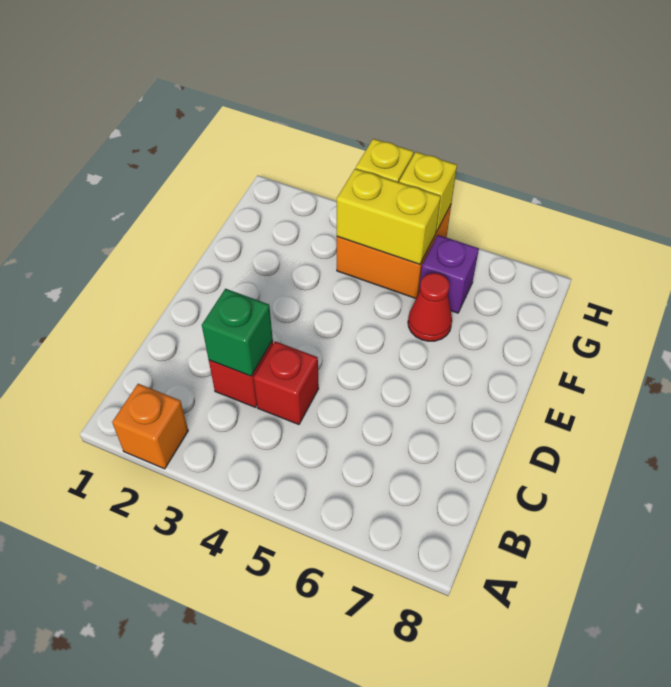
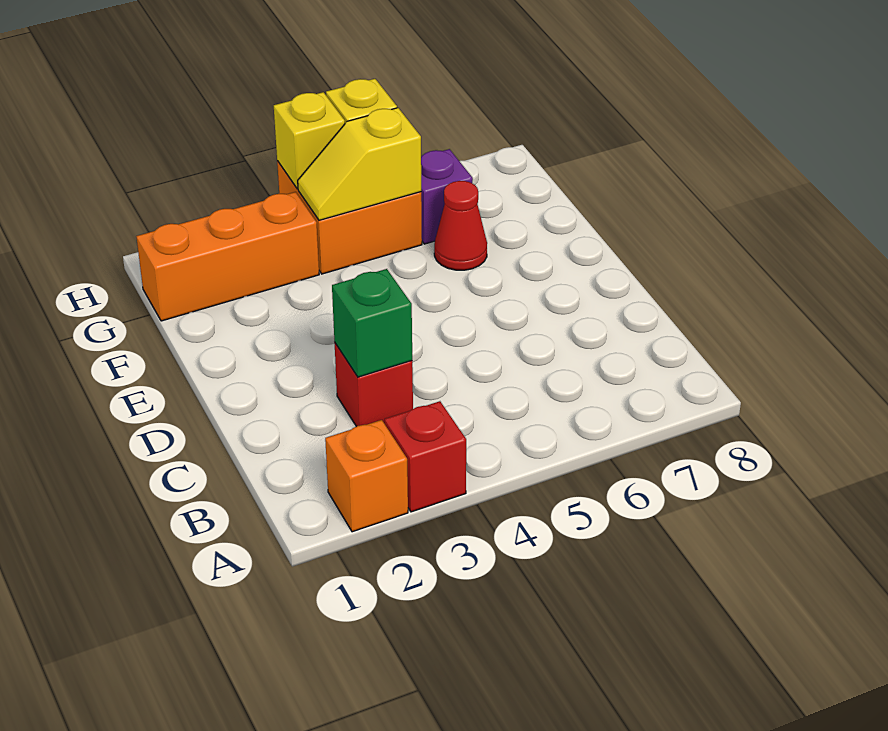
red 1x1 brick [254,341,319,425] -> red 1x1 brick moved to [385,401,466,512]
none -> orange 1x3 brick [136,192,319,321]
yellow 1x2 brick [337,169,441,265] -> yellow 1x2 slope [298,108,421,220]

